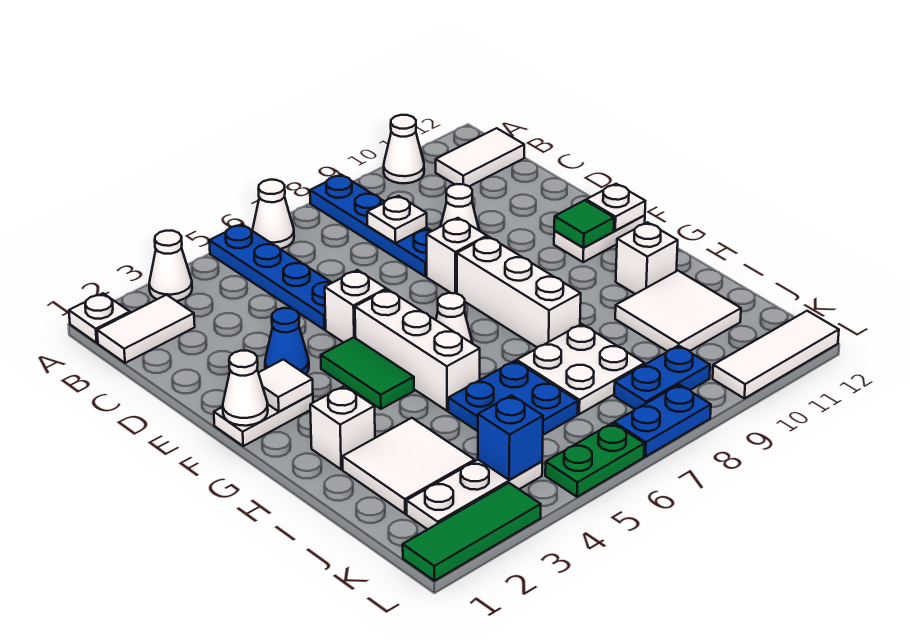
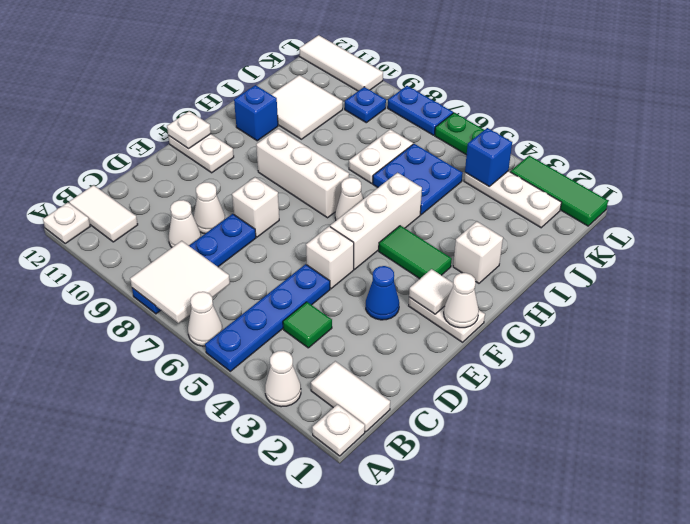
white 1x1 cone [384,115,424,183] -> white 1x1 cone moved to [169,200,201,247]
white 1x1 plate [367,196,427,243] -> white 1x1 plate moved to [43,203,90,244]
green 1x2 tile [321,337,414,409] -> green 1x2 tile turned to [379,225,452,279]
white 1x3 brick [457,237,581,347] -> white 1x3 brick turned to [256,129,349,218]
green 1x1 tile [554,200,614,248] -> green 1x1 tile moved to [283,302,332,348]
white 1x1 brick [616,222,678,294] -> blue 1x1 brick [234,85,278,141]
white 2x2 tile [342,418,475,514] -> white 2x2 tile moved to [130,241,230,323]
white 2x2 plate [517,324,645,414] -> white 1x2 plate [349,129,413,183]
blue 1x2 plate [614,346,710,409] -> blue 1x1 plate [345,87,386,123]

